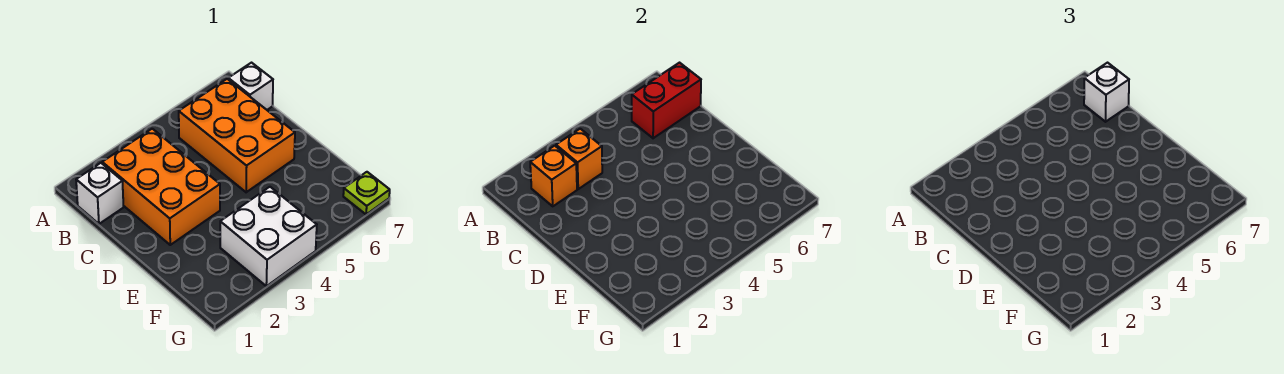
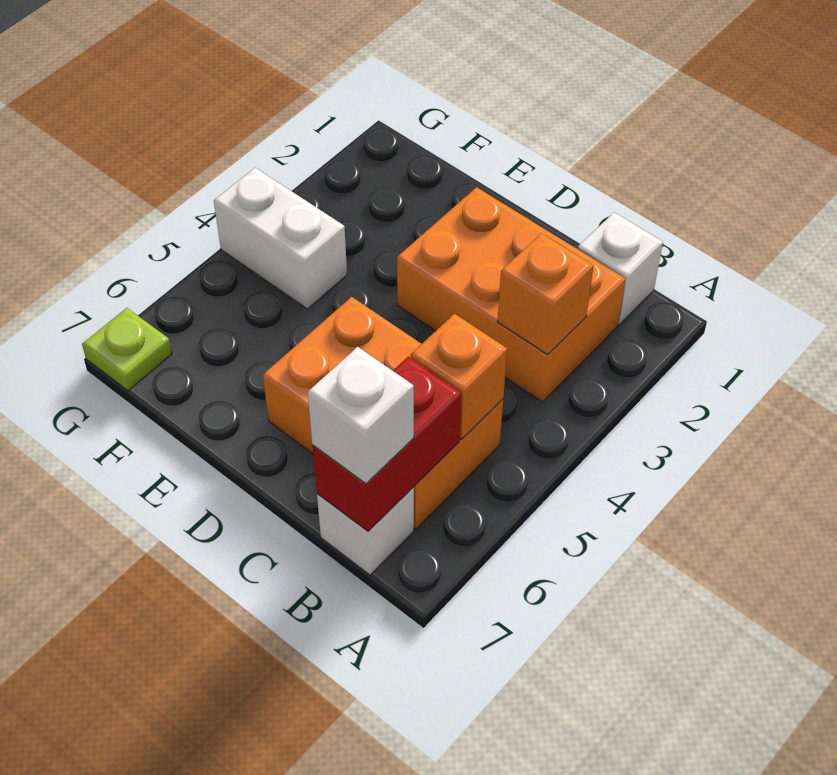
orange 1x1 brick [530,146,577,206] -> orange 1x1 brick moved to [411,314,507,440]
white 2x2 brick [220,187,317,286] -> white 1x2 brick [214,168,347,309]

